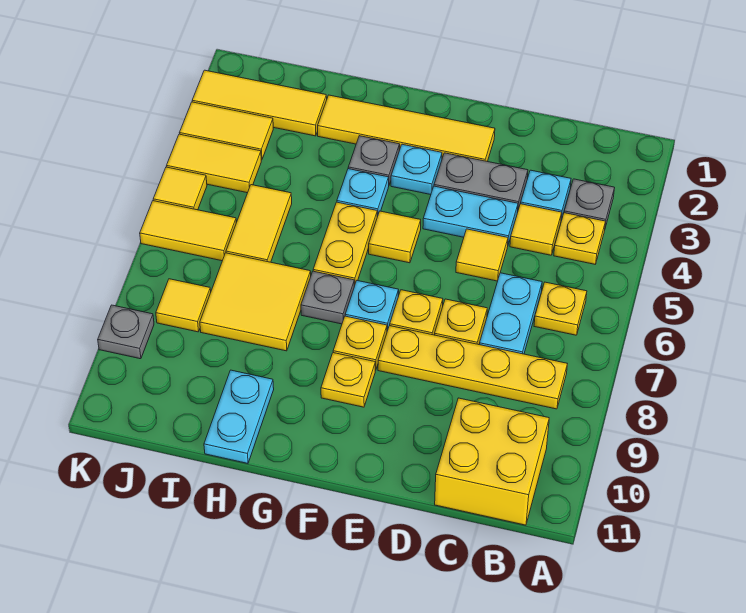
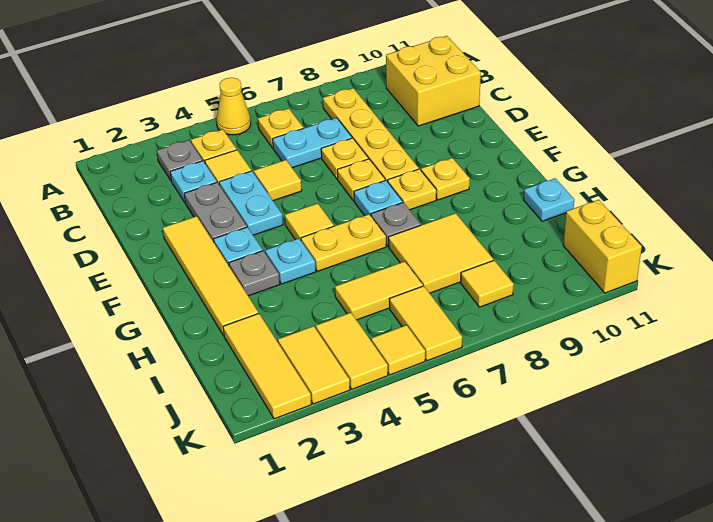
none -> yellow 1x1 cone [216,78,251,135]
cyan 1x2 plate [204,370,274,463] -> cyan 1x1 plate [523,178,574,221]
none -> yellow 1x2 brick [563,200,642,293]
grey 1x1 plate [98,305,154,359] -> none

